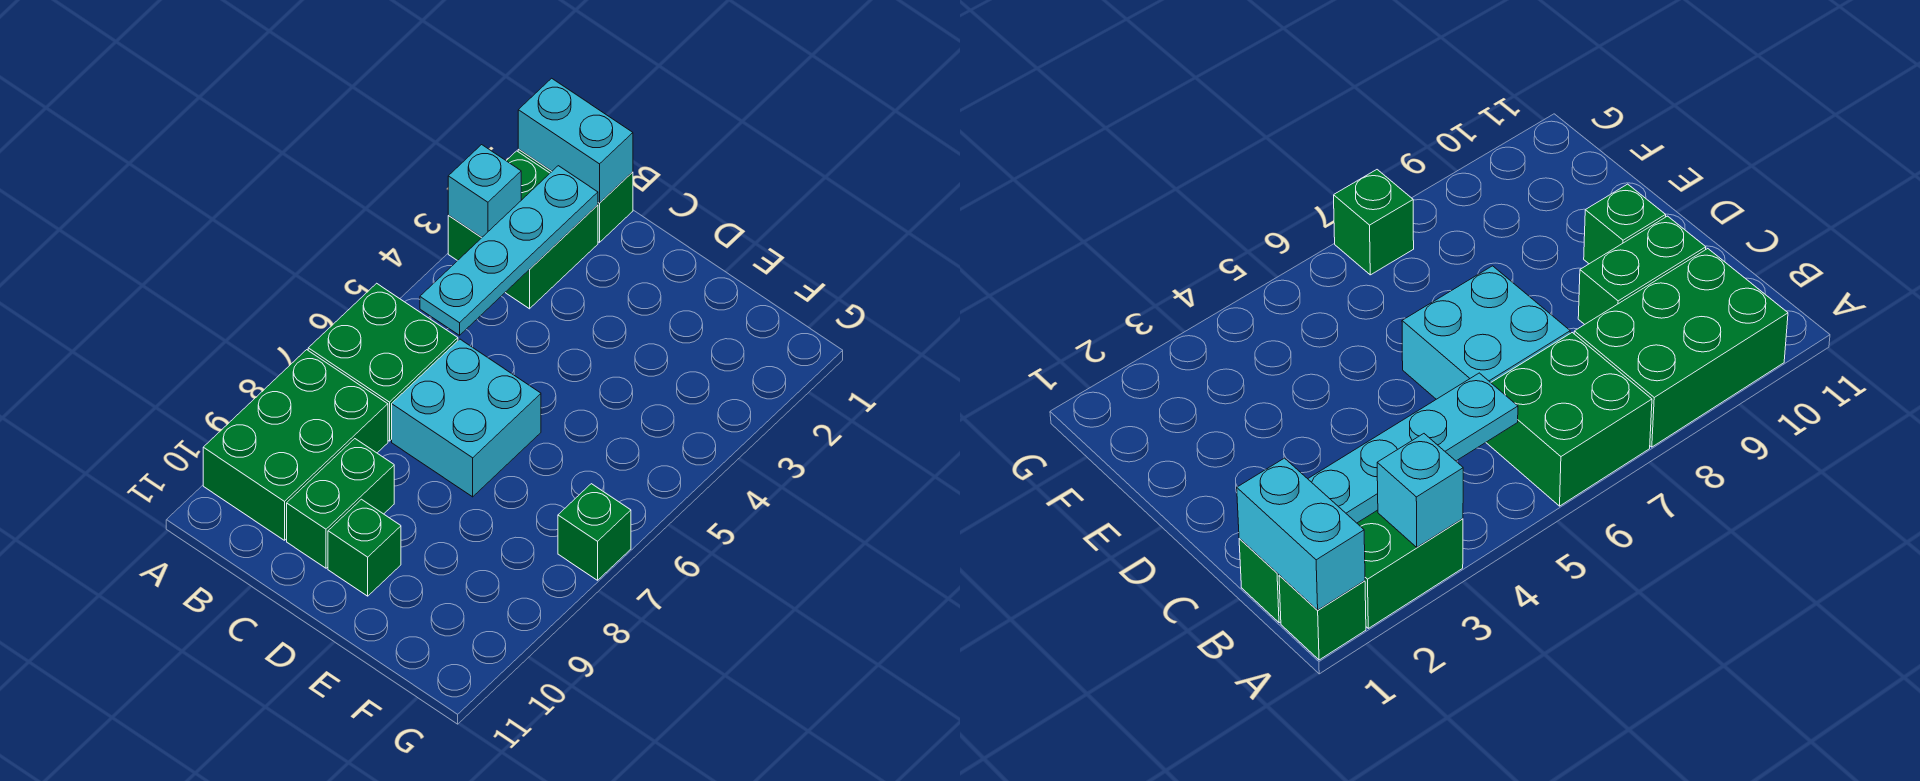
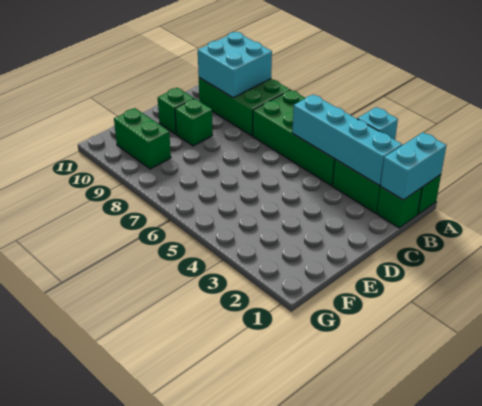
green 2x2 brick [308,283,458,441] -> green 2x4 brick [253,90,335,186]
cyan 1x4 plate [420,166,598,335] -> cyan 1x4 brick [292,95,402,185]
cyan 2x2 brick [392,339,541,497] -> cyan 2x2 brick moved to [198,32,272,98]
green 1x2 brick [287,439,394,568] -> green 1x2 brick moved to [114,108,171,169]
green 1x1 brick [558,484,631,580] -> green 1x1 brick moved to [175,99,213,146]

